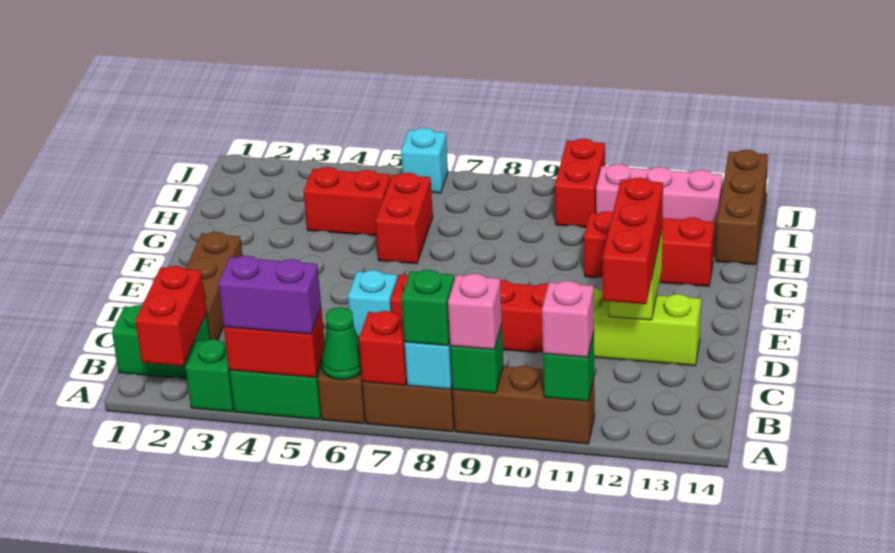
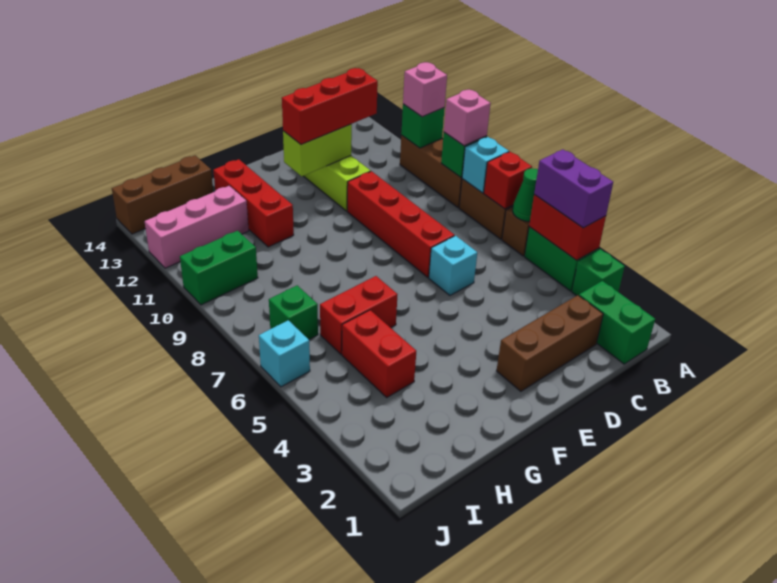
red 1x2 brick [135,266,207,366] -> none
green 1x1 brick [401,270,454,346] -> green 1x1 brick moved to [269,285,318,339]
red 1x2 brick [555,139,605,227] -> green 1x2 brick [180,231,258,305]
pink 1x3 brick [596,164,723,237] -> pink 1x3 brick turned to [145,186,249,268]

